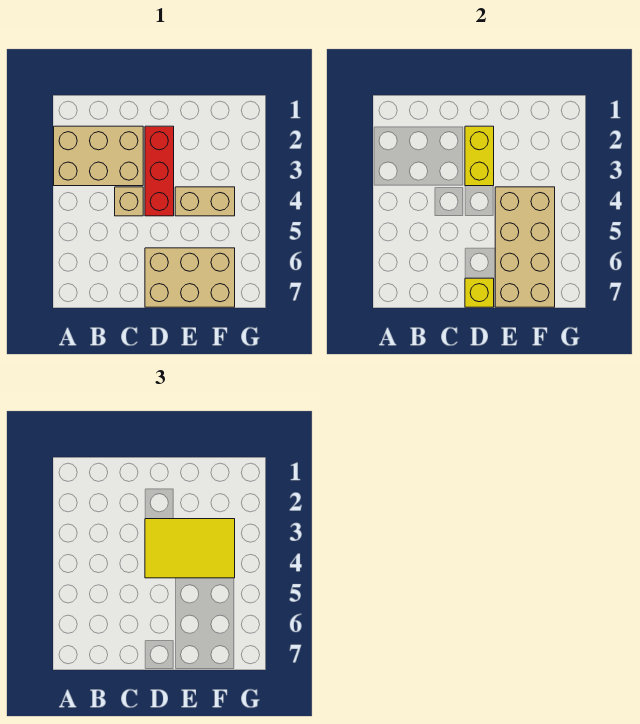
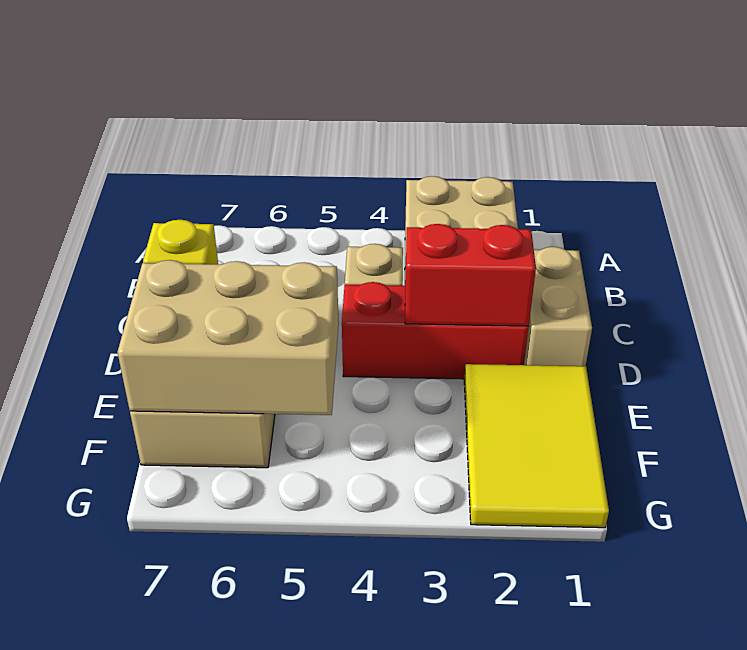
yellow 1x2 brick [465,126,494,186] -> red 1x2 brick [405,224,536,326]
yellow 2x3 tile [145,519,235,578] -> yellow 2x3 tile moved to [464,364,609,528]
tan 1x2 brick [175,187,235,216] -> tan 1x2 brick moved to [524,247,592,366]
tan 2x4 brick [495,187,555,307] -> tan 2x3 brick [117,260,339,415]

